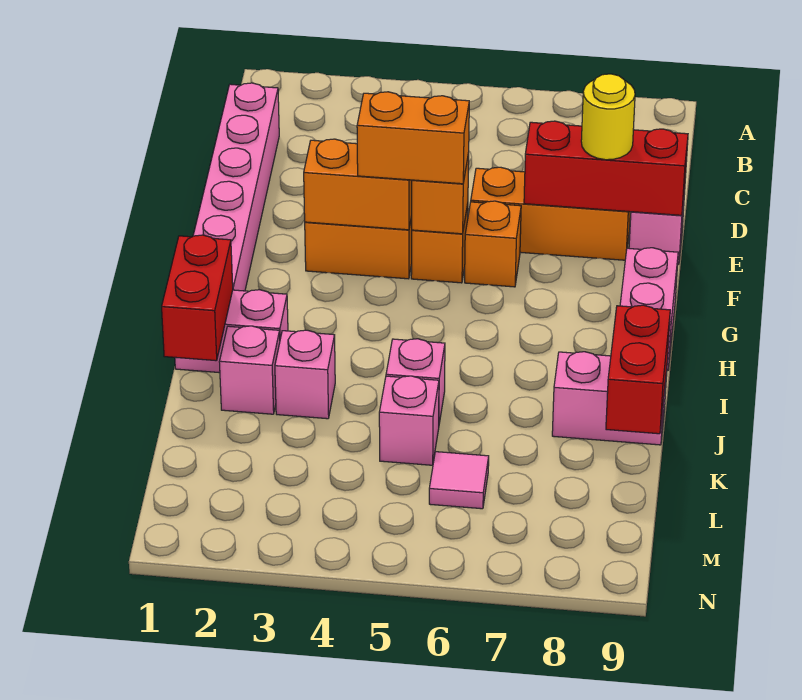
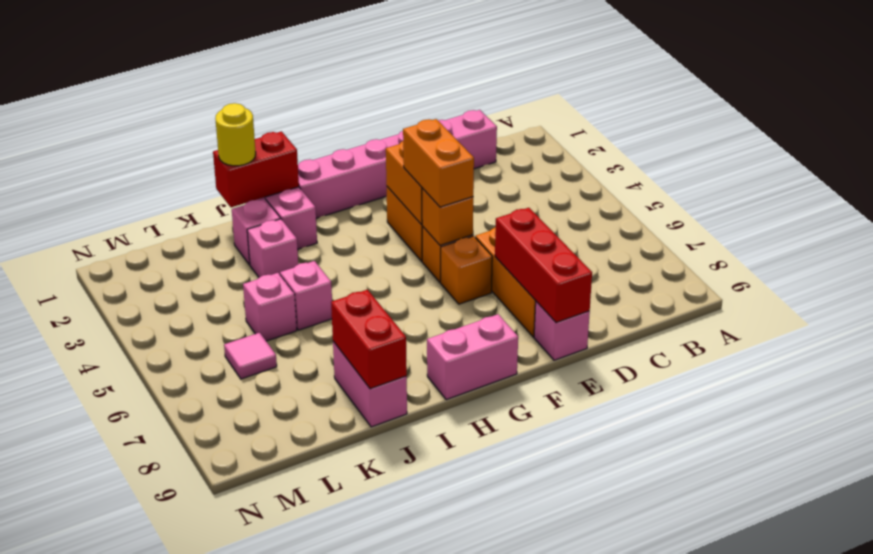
yellow 1x1 round brick [581,74,635,160] -> yellow 1x1 round brick moved to [215,103,256,166]
red 1x2 brick [606,305,670,434] -> red 1x2 brick turned to [331,290,407,389]

